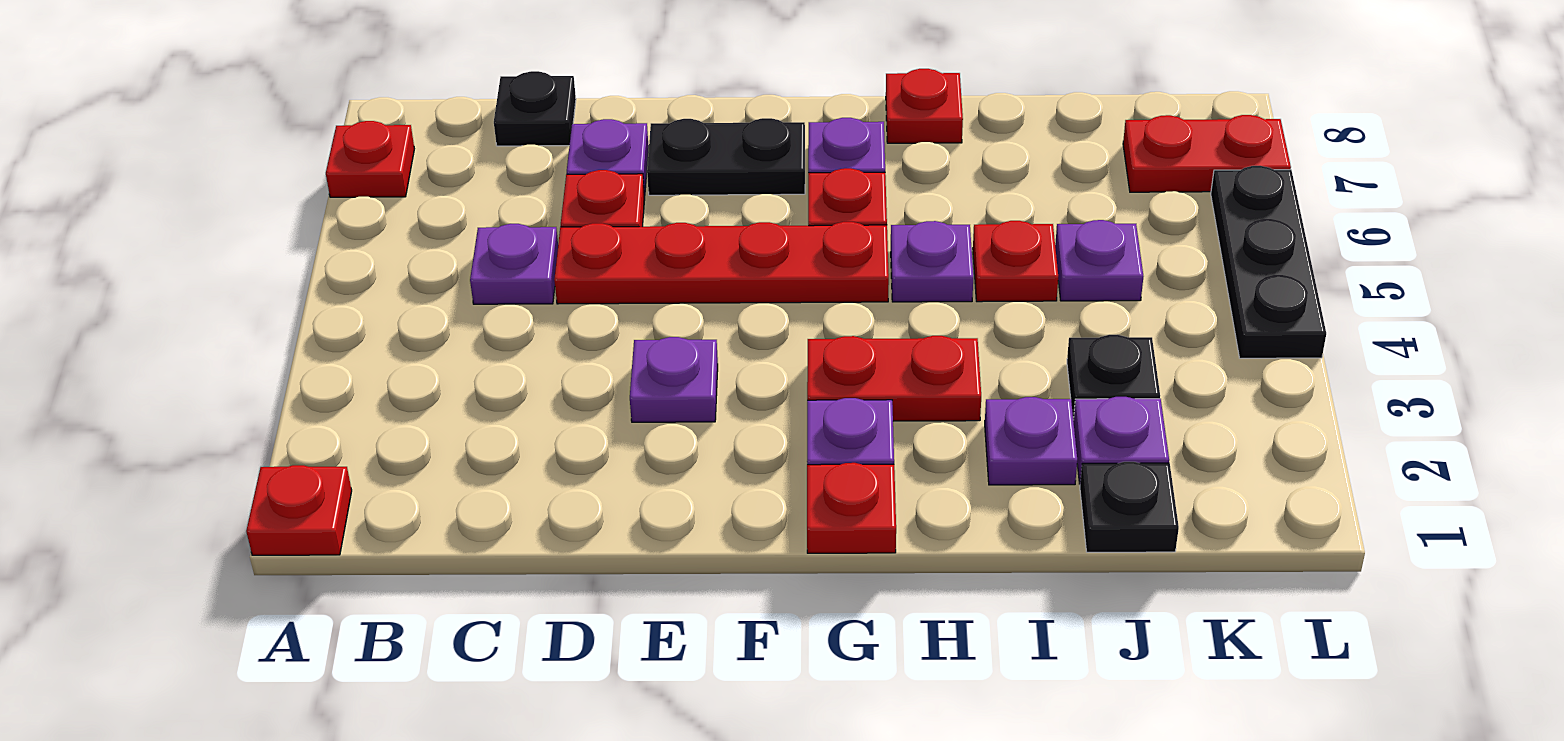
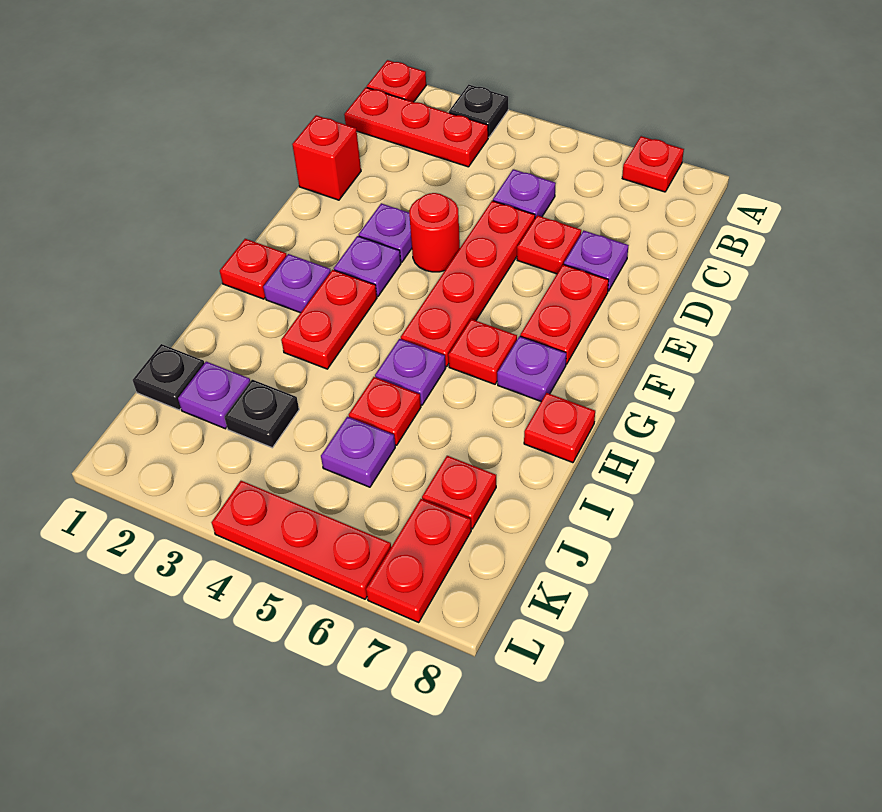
none -> red 1x3 plate [344,87,488,167]
black 1x1 plate [494,71,576,146] -> black 1x1 plate moved to [449,84,508,137]
none -> red 1x1 brick [292,115,361,200]
none -> red 1x1 round brick [409,193,460,272]
black 1x2 plate [647,118,805,195] -> red 1x2 plate [520,264,609,364]
purple 1x1 plate [985,397,1077,485] -> purple 1x1 plate moved to [334,236,401,296]
none -> red 1x1 plate [422,456,496,529]
black 1x3 plate [1211,166,1326,358] -> red 1x3 plate [212,481,391,599]

